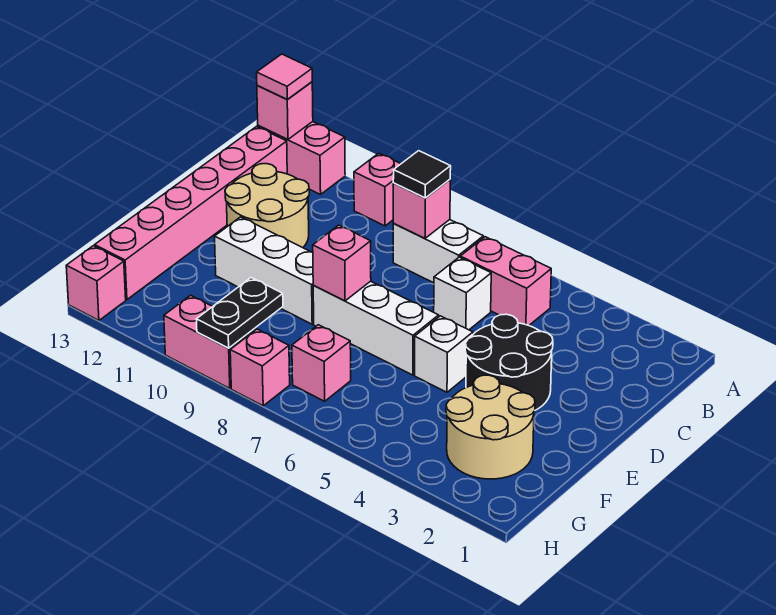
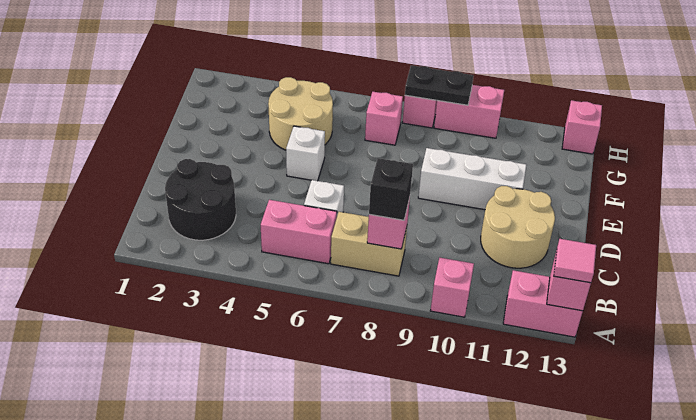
white 1x2 brick [393,220,483,283] -> tan 1x2 brick [331,212,407,276]
black 1x1 tile [393,151,451,198] -> black 1x1 brick [369,158,413,220]
pink 1x6 brick [95,127,287,300] -> none
black 2x2 round brick [465,314,553,410] -> black 2x2 round brick moved to [165,159,236,240]
white 1x3 brick [313,281,439,375] -> none
pink 1x1 brick [313,225,371,301] -> none
tan 2x2 round brick [446,375,535,479] -> tan 2x2 round brick moved to [268,77,333,150]
black 1x2 plate [196,278,283,348] -> black 1x2 plate turned to [405,65,474,105]

